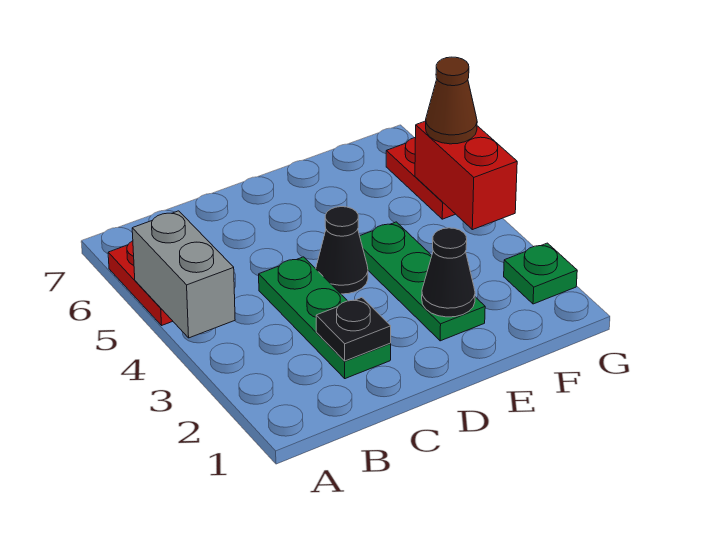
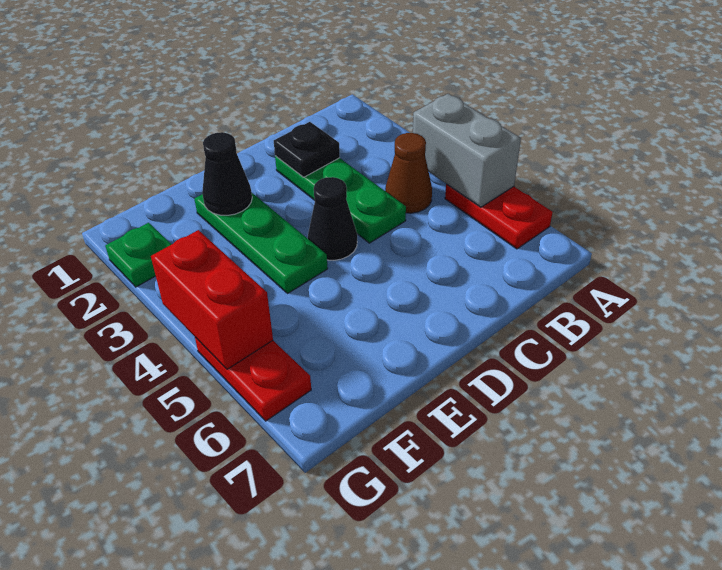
brown 1x1 cone [426,57,477,144] -> brown 1x1 cone moved to [385,133,432,213]

